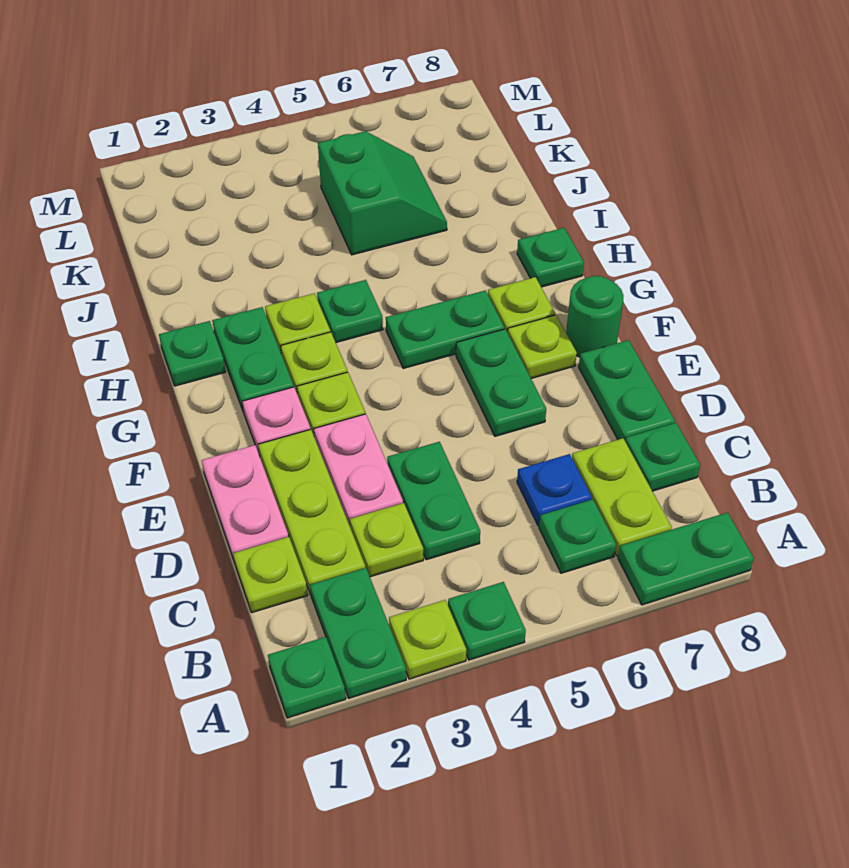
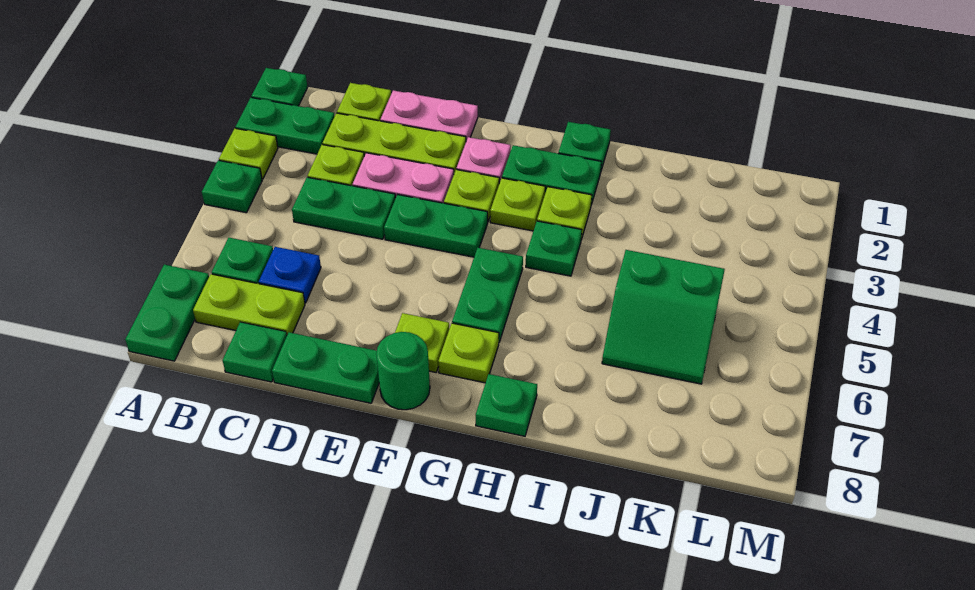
green 1x2 plate [456,329,546,436] -> green 1x2 plate moved to [384,195,488,257]

